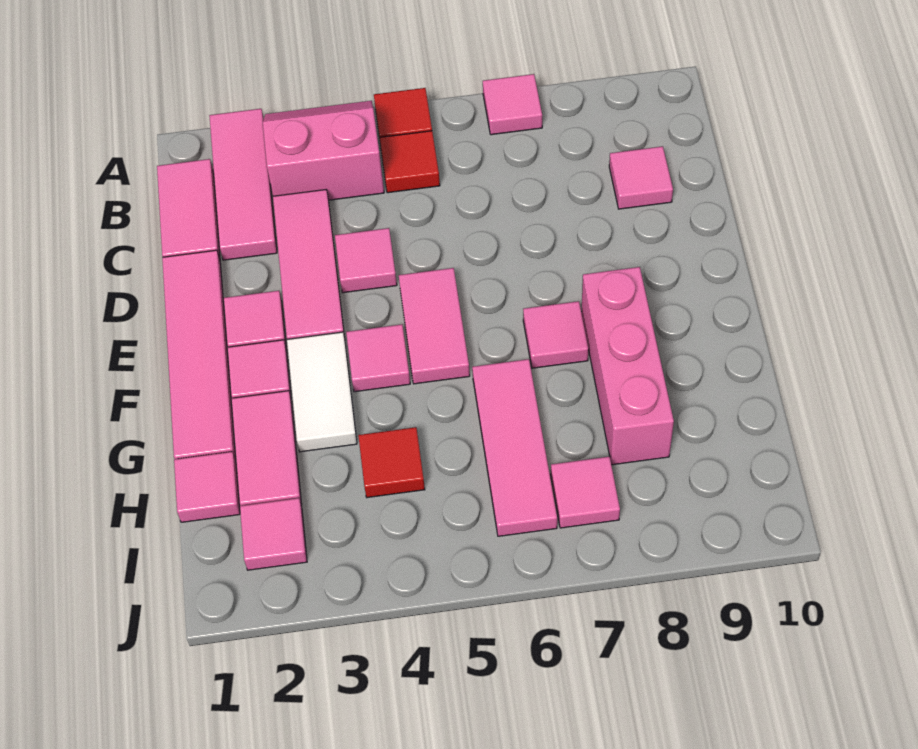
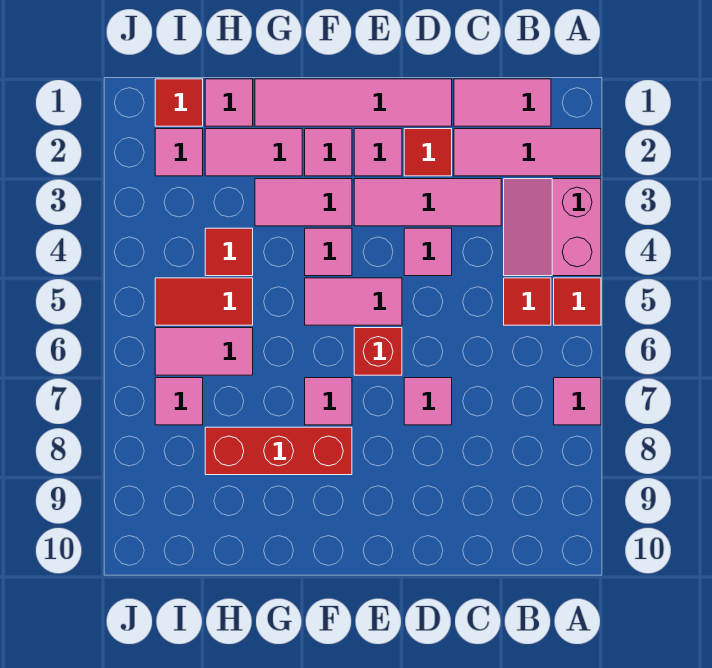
pink 2x2 slope [263,101,384,200] -> pink 2x2 slope turned to [504,179,601,276]
pink 1x1 tile [609,146,673,209] -> pink 1x1 tile moved to [404,378,452,425]
none -> red 1x1 tile [404,129,452,176]
none -> red 1x1 brick [354,328,402,375]
white 1x2 tile [287,332,357,452] -> pink 1x2 tile [255,179,352,226]
pink 1x3 brick [581,267,674,465] -> red 1x3 brick [205,427,352,475]
pink 1x3 tile [472,359,557,536] -> pink 1x2 tile [155,328,253,375]
none -> red 1x2 tile [155,278,253,325]
none -> red 1x1 tile [155,79,203,126]

